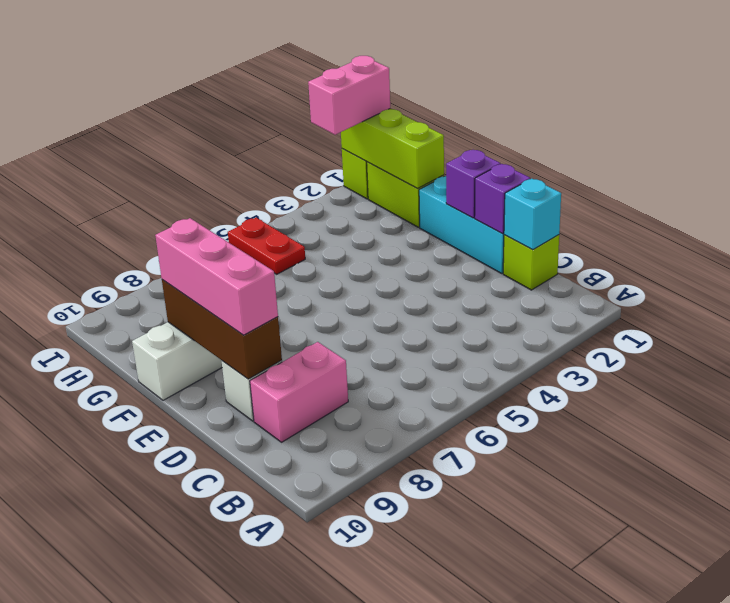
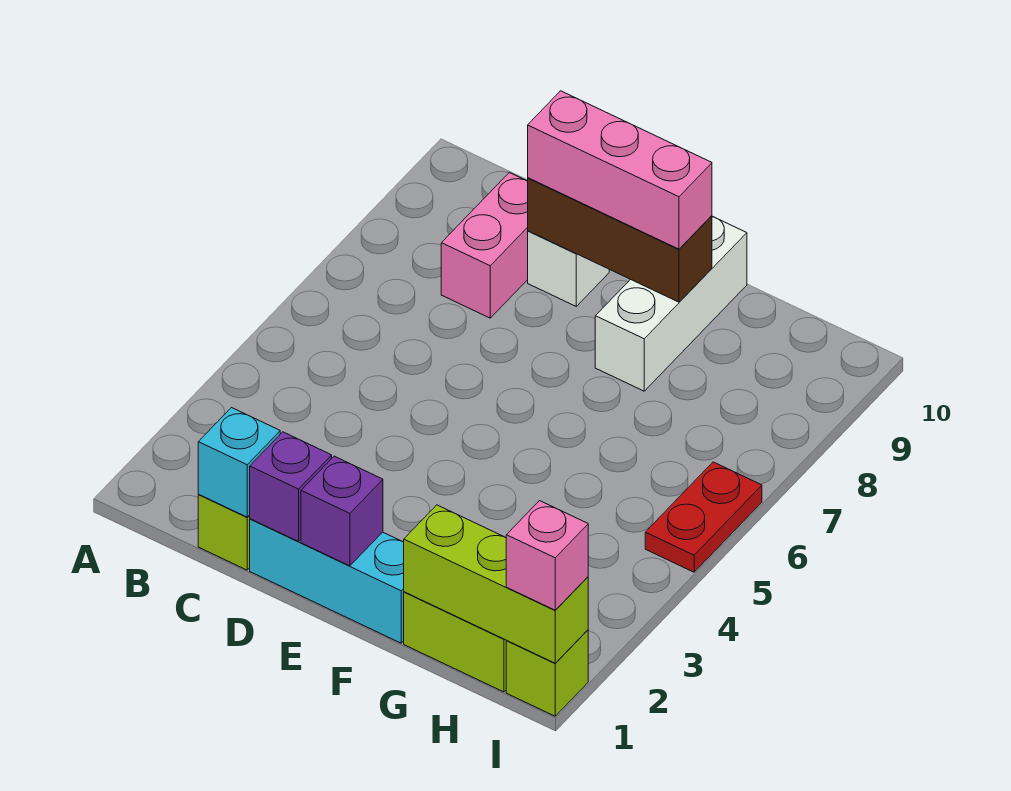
red 1x2 plate [228,218,305,274] -> red 1x2 plate turned to [645,462,762,572]
pink 1x2 brick [308,56,390,135] -> pink 1x1 brick [506,501,588,610]

